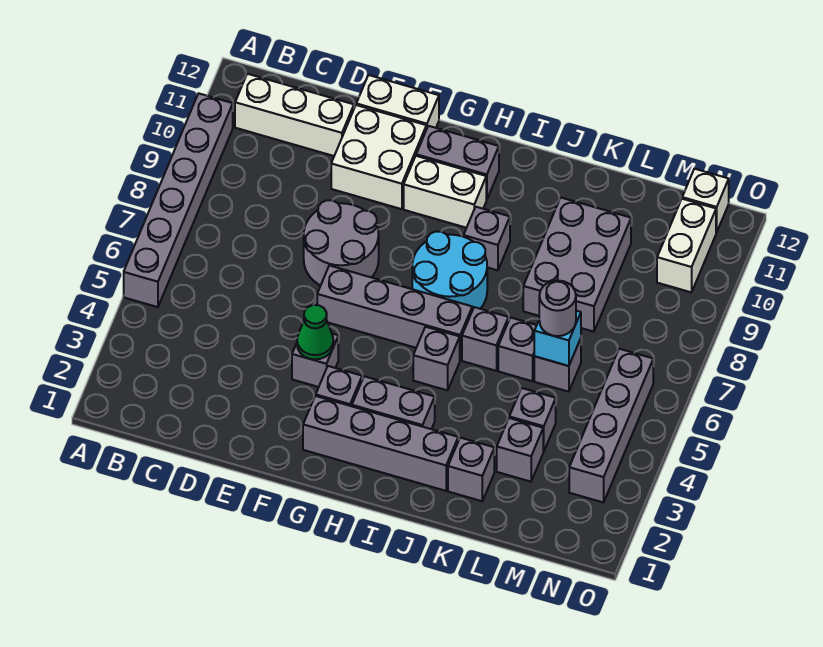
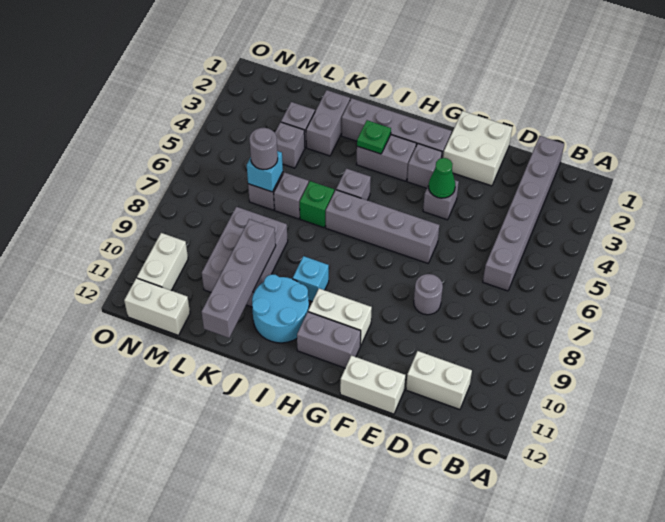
grey 1x6 brick [124,93,233,307] -> grey 1x6 brick moved to [483,136,564,291]
white 1x3 brick [235,74,354,156] -> white 1x2 brick [406,351,472,410]
grey 2x2 round brick [304,200,379,286] -> grey 1x1 round brick [414,274,443,315]
white 2x2 brick [331,105,426,209] -> white 2x2 brick moved to [443,111,512,186]
cyan 2x2 round brick [412,232,487,310] -> cyan 2x2 round brick moved to [252,274,309,343]
none -> green 1x1 plate [357,120,391,154]
grey 1x1 brick [464,207,510,270] -> cyan 1x1 brick [293,256,329,302]
grey 1x1 brick [462,307,508,371] -> green 1x1 brick [300,181,334,228]
grey 1x1 brick [448,438,494,501] -> grey 1x2 brick [306,90,350,156]
grey 1x4 brick [569,349,653,502] -> grey 1x4 brick moved to [202,219,276,338]
white 1x1 brick [682,169,729,232] -> white 1x2 brick [124,278,190,335]

